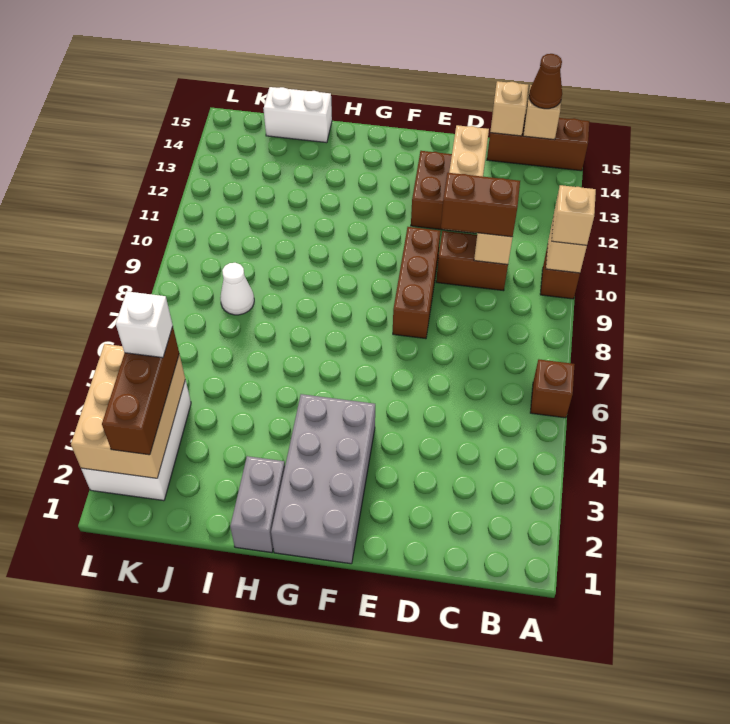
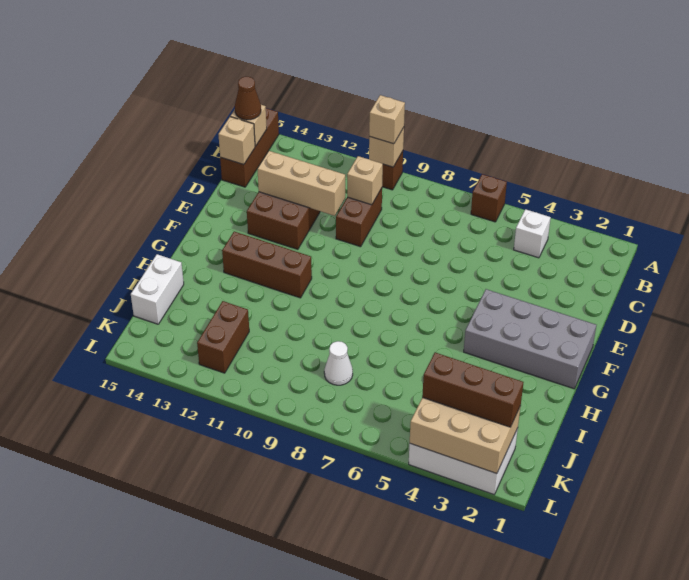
brown 1x2 brick [441,173,520,237] -> brown 1x2 brick moved to [197,301,249,373]
brown 1x3 brick [393,227,441,339] -> brown 1x3 brick moved to [222,231,312,298]
grey 1x2 brick [230,456,285,553] -> none
white 1x1 brick [116,291,173,358] -> white 1x1 brick moved to [514,209,551,258]

